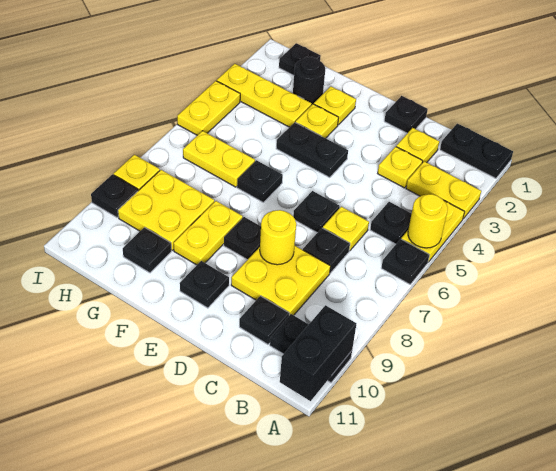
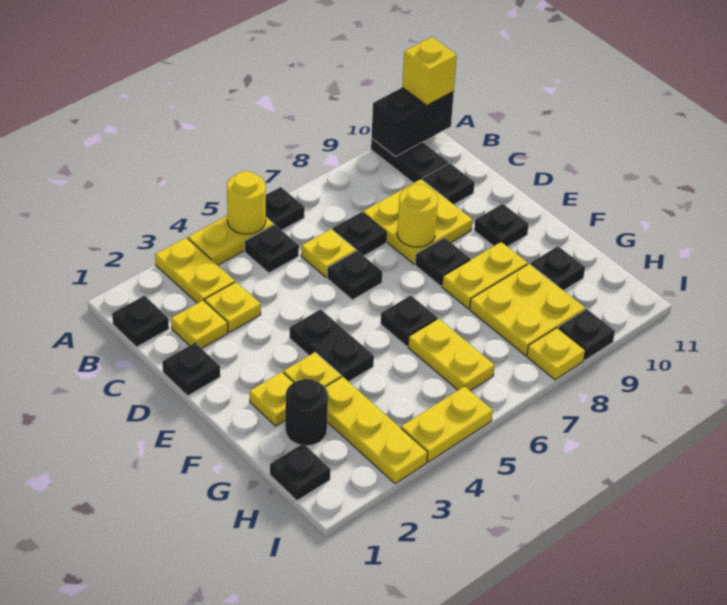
black 1x2 plate [440,124,513,178] -> black 1x1 plate [112,296,169,347]
none -> yellow 1x1 brick [402,37,457,105]

